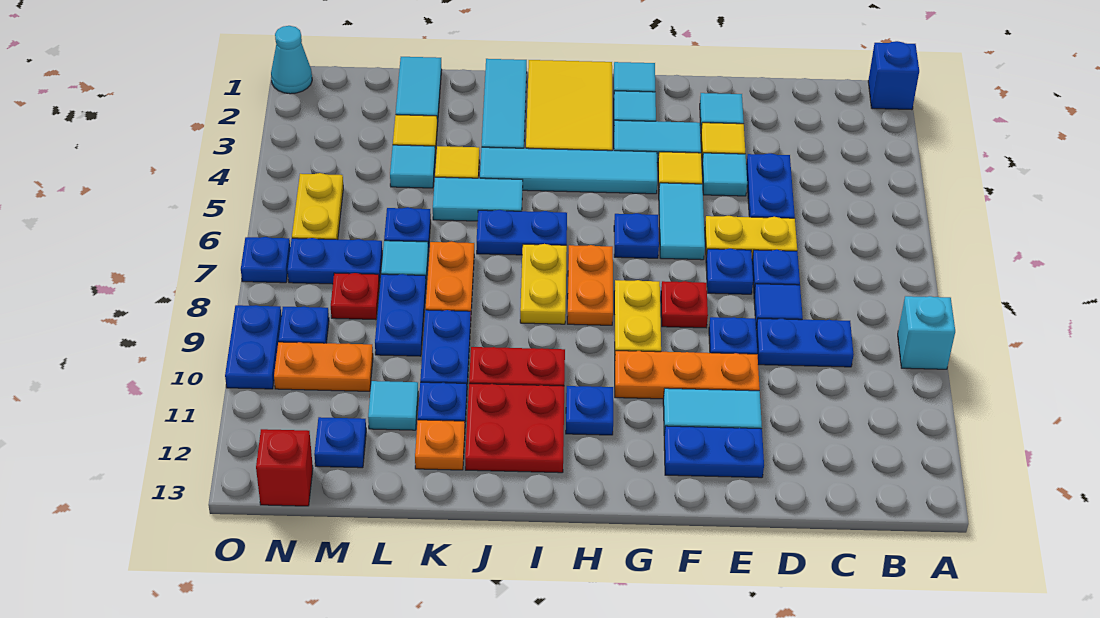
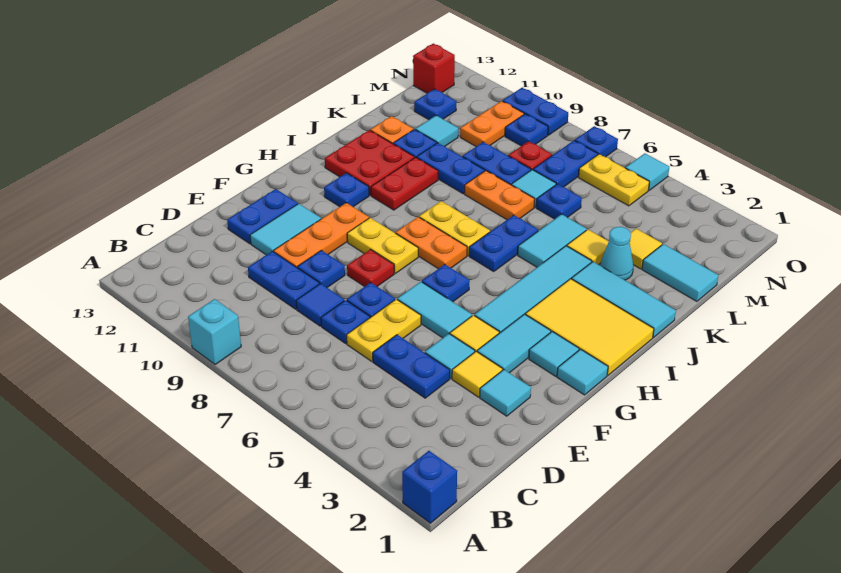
blue 1x2 plate [756,319,854,367] -> blue 1x2 plate turned to [248,251,319,309]
cyan 1x1 tile [390,145,435,188] -> cyan 1x1 tile moved to [626,153,669,190]
cyan 1x1 cone [271,26,312,94] -> cyan 1x1 cone moved to [600,227,634,280]

